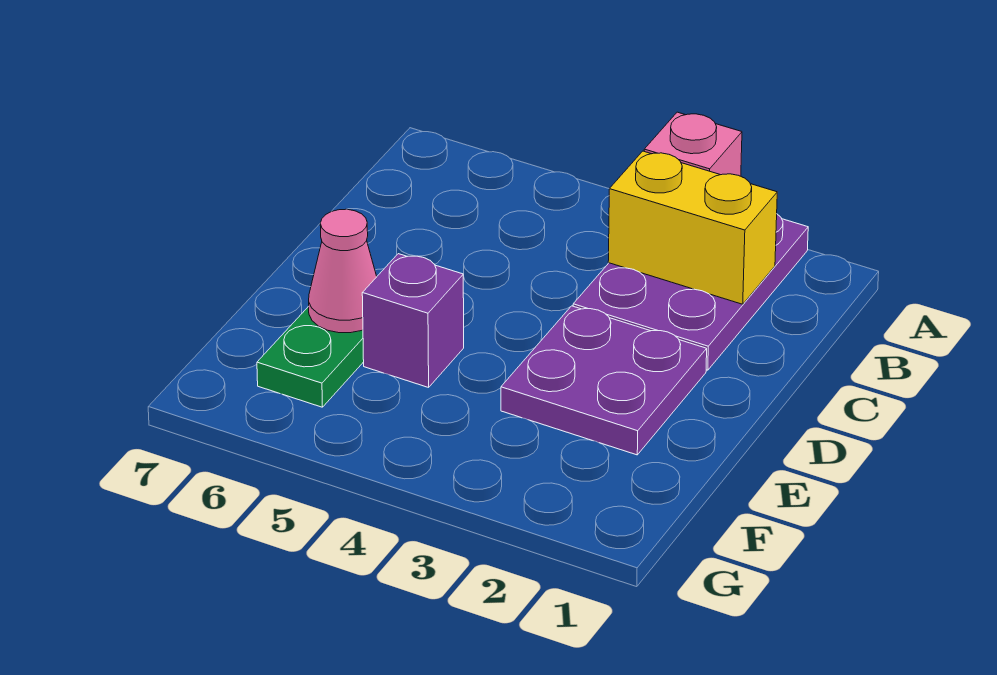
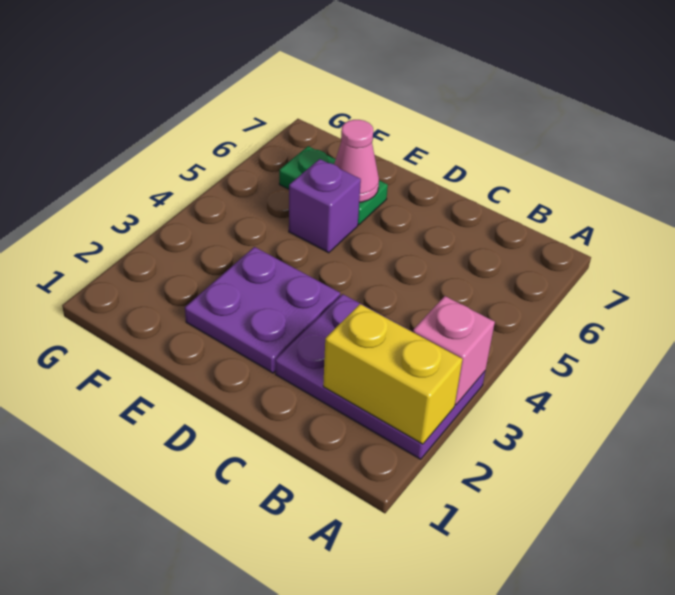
yellow 1x2 brick [608,151,777,304] -> yellow 1x2 brick turned to [323,304,462,444]

